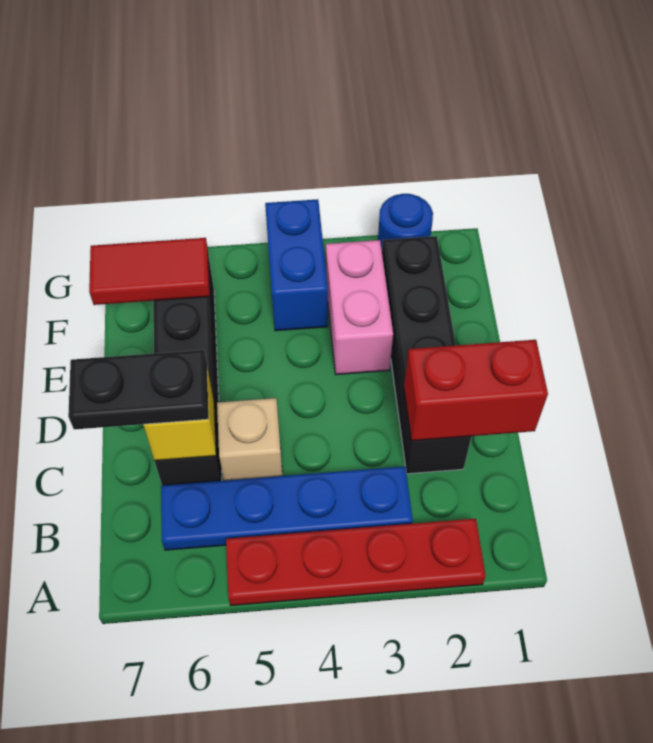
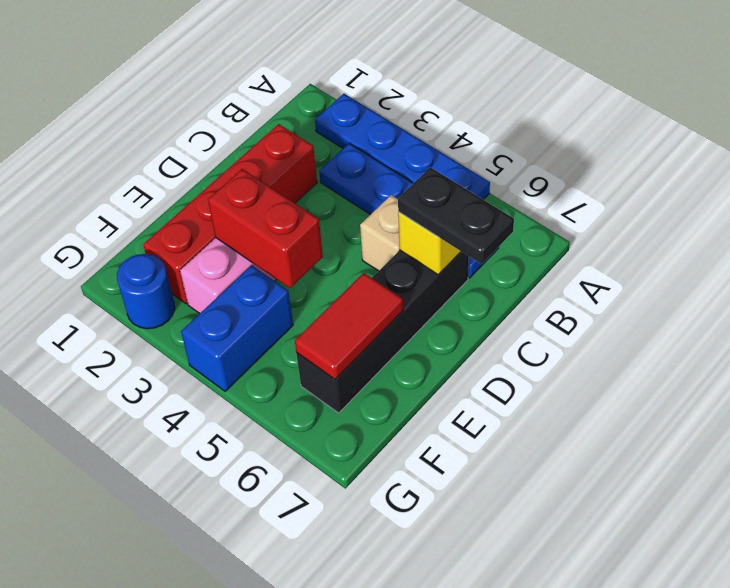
red 1x4 plate [226,519,486,605] -> blue 1x4 plate [315,94,490,200]
red 1x2 brick [404,340,548,441] -> red 1x2 brick moved to [208,169,323,288]
black 1x4 brick [382,236,472,474] -> red 1x4 brick [143,124,317,304]
red 1x2 tile [89,238,210,305] -> red 1x2 tile turned to [295,273,403,379]

